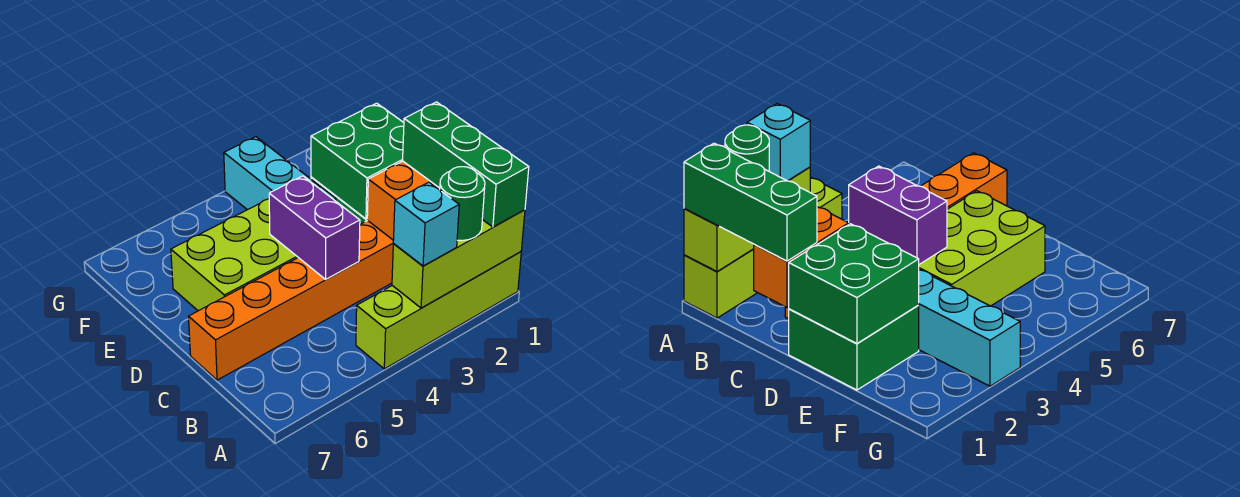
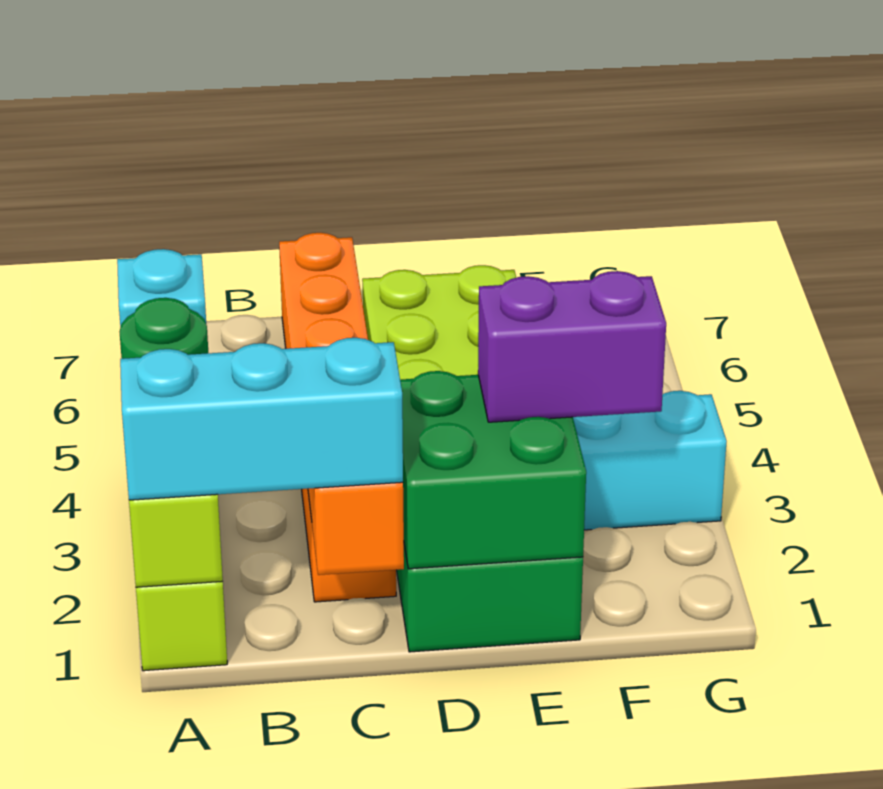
green 1x3 brick [403,102,529,227] -> cyan 1x3 brick [120,338,403,500]
purple 1x2 brick [269,176,360,279] -> purple 1x2 brick moved to [478,271,666,422]

